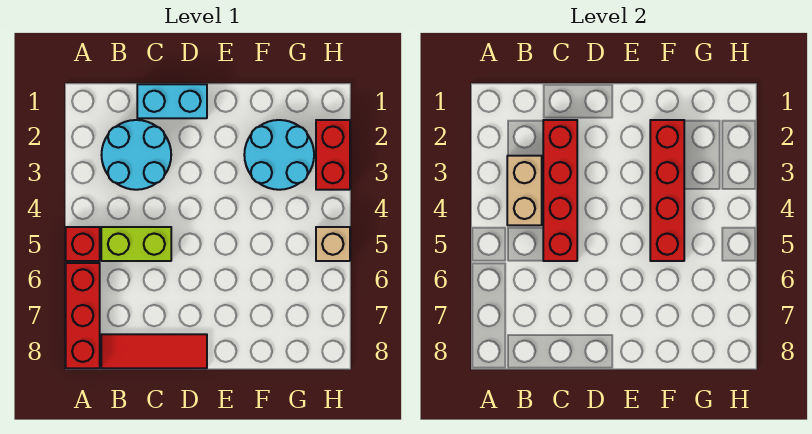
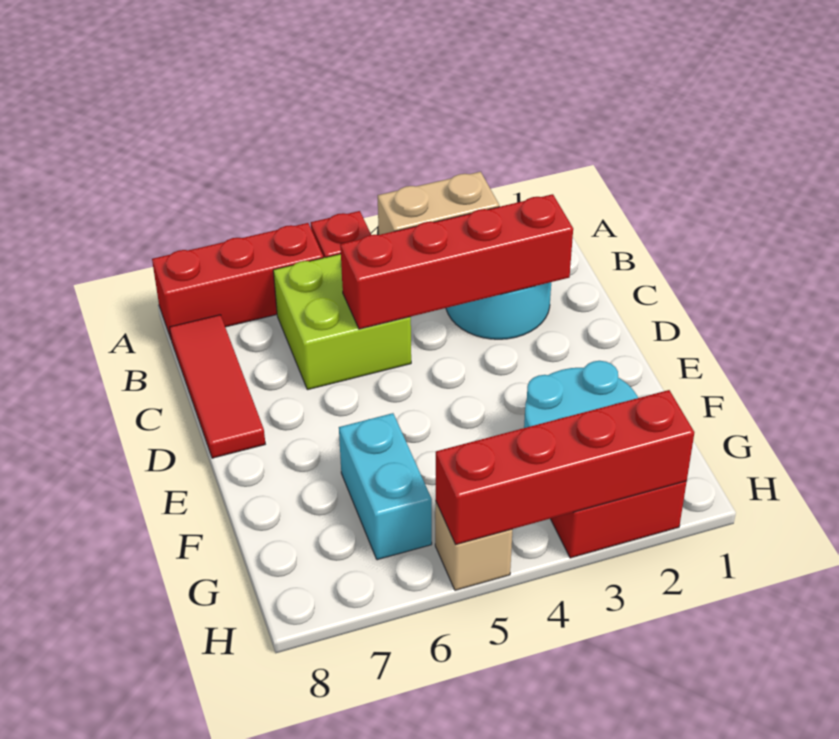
lime 1x2 brick [101,227,171,261] -> lime 2x2 brick [273,254,411,390]
cyan 1x2 brick [137,84,207,118] -> cyan 1x2 brick moved to [339,413,432,560]
red 1x4 brick [650,120,684,261] -> red 1x4 brick moved to [436,390,694,544]

